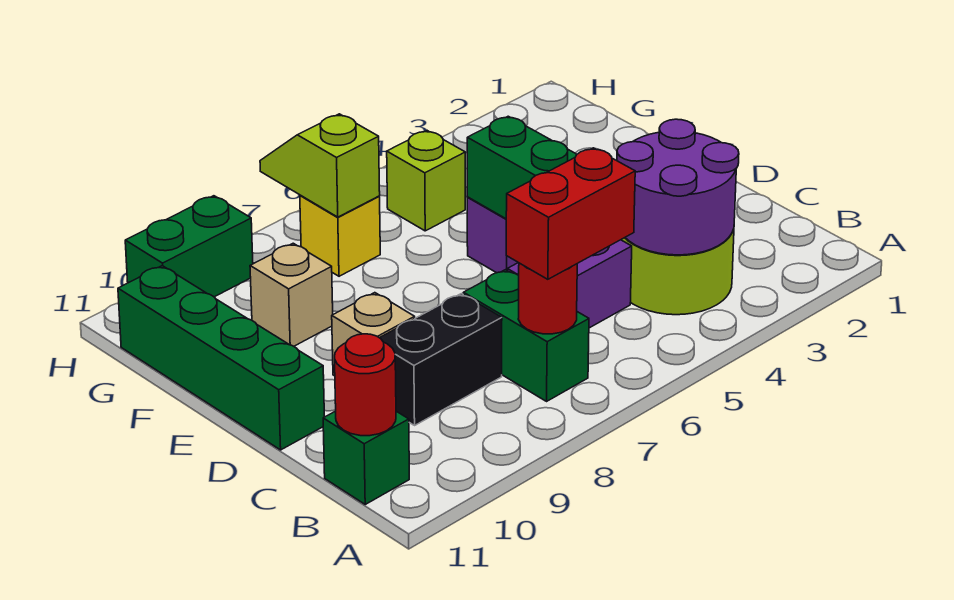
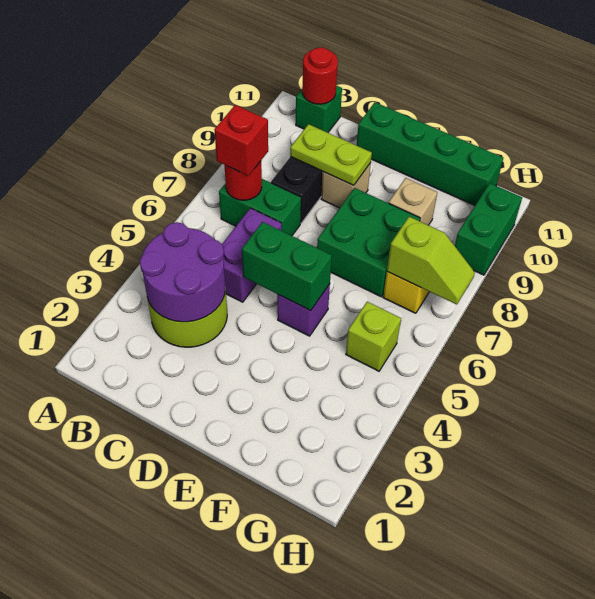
red 1x2 brick [506,148,635,279] -> red 1x1 brick [214,105,268,176]
none -> lime 1x2 plate [290,124,372,185]
none -> green 2x2 brick [317,188,420,297]

